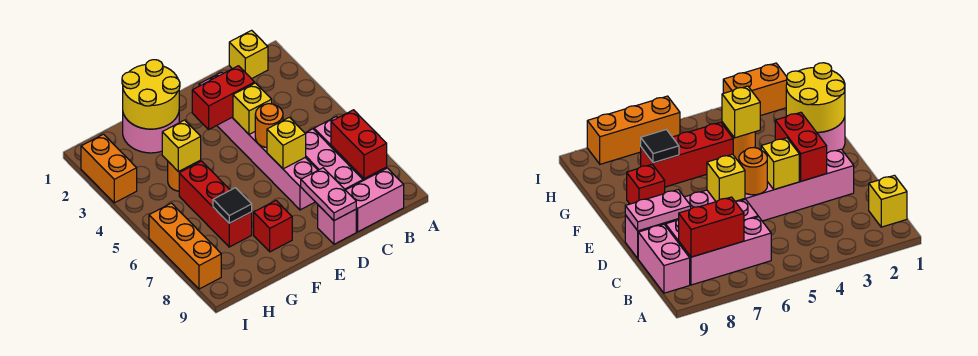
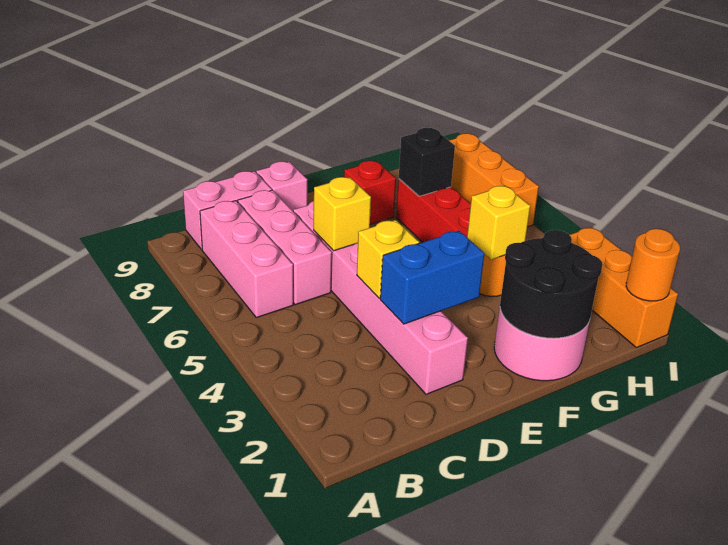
yellow 1x1 brick [229,30,268,79] -> none
red 1x2 brick [331,110,387,179] -> none
red 1x2 brick [192,66,255,130] -> blue 1x2 brick [380,231,484,324]
orange 1x1 round brick [255,104,283,148] -> orange 1x1 round brick moved to [626,229,680,301]
pink 1x2 plate [301,168,356,221] -> none
yellow 2x2 round brick [122,60,180,129] -> black 2x2 round brick [500,230,603,338]
black 1x1 tile [213,188,252,223] -> black 1x1 brick [399,128,455,196]
orange 1x2 brick [81,134,137,203] -> orange 1x3 brick [570,227,678,348]

